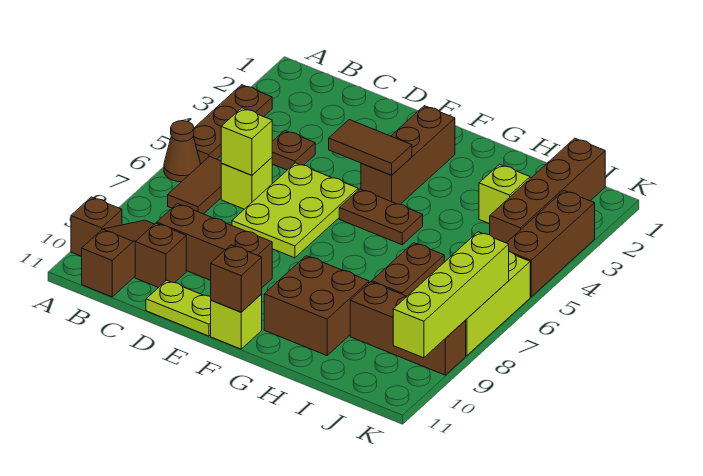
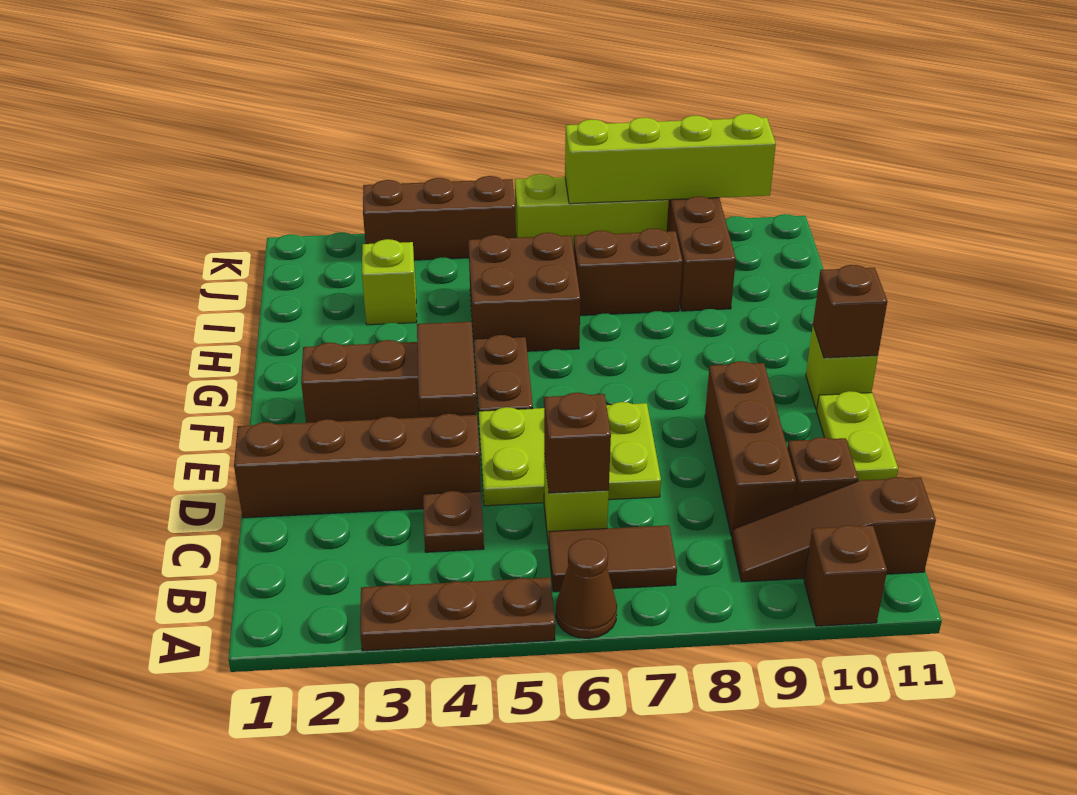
lime 1x1 brick [221,108,272,175] -> brown 1x1 brick [544,393,611,493]
brown 2x2 brick [264,256,369,356] -> brown 2x2 brick moved to [468,233,580,351]
brown 1x4 brick [490,138,605,243] -> brown 1x4 brick moved to [234,414,481,518]

